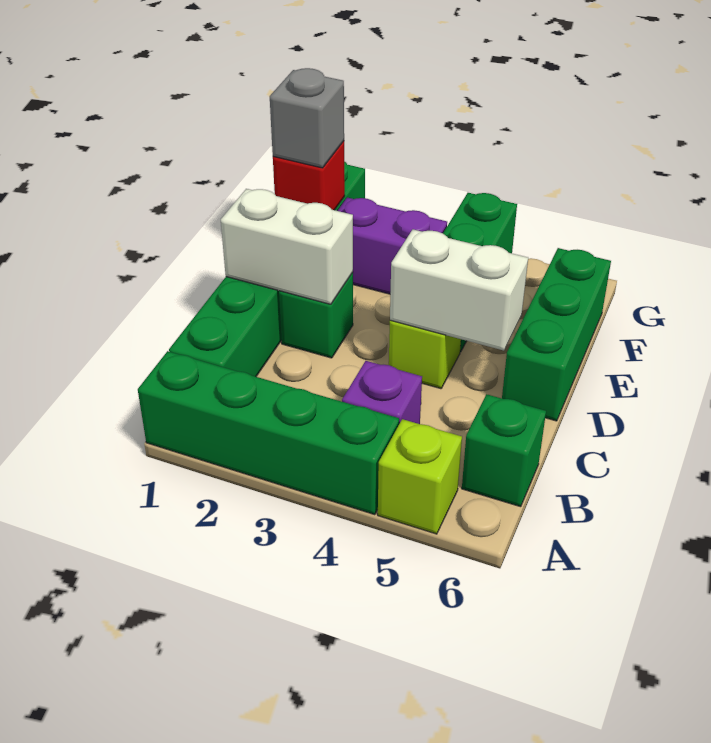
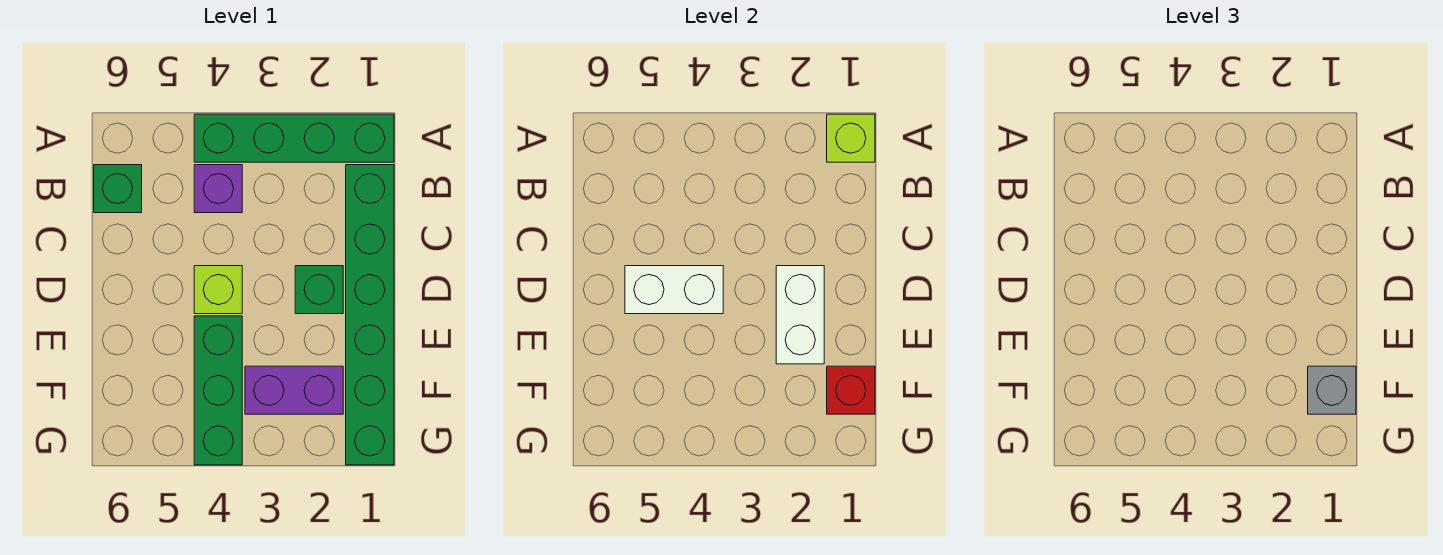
lime 1x1 brick [378,419,462,534] -> lime 1x1 brick moved to [827,114,875,162]
white 1x2 brick [221,189,353,304] -> white 1x2 brick turned to [776,266,824,364]
green 1x3 brick [502,248,611,421] -> none

